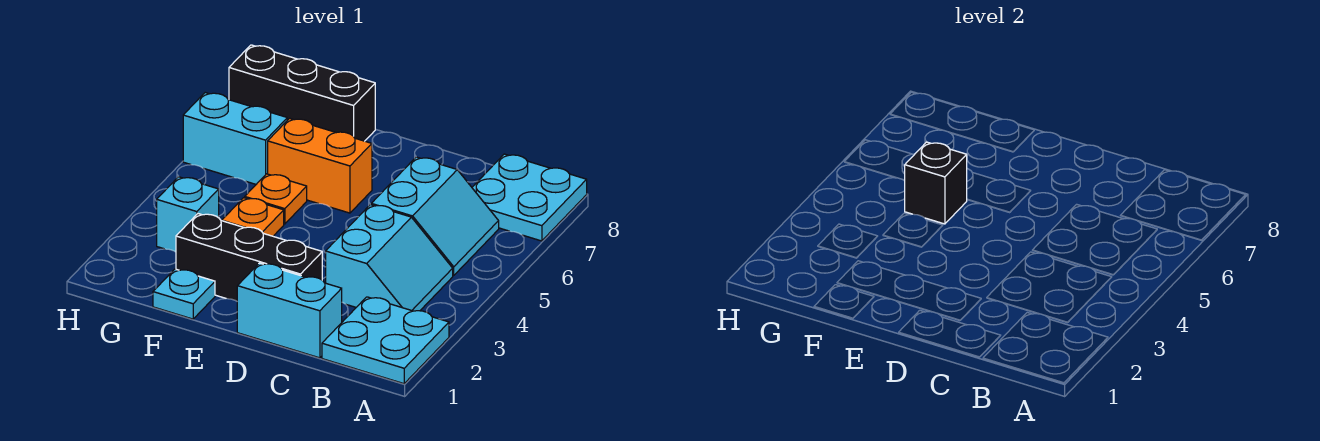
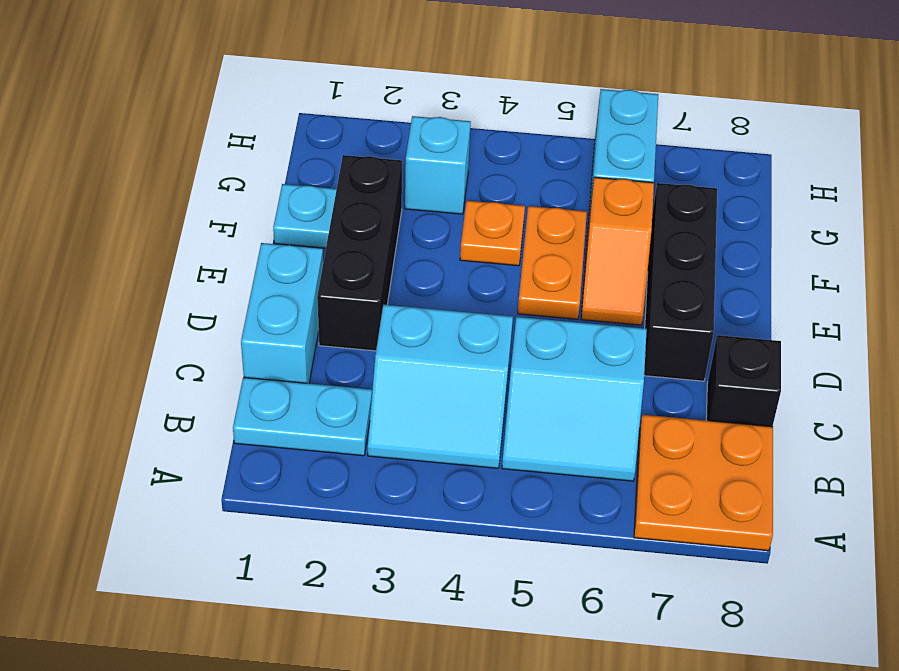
cyan 2x2 plate [322,297,449,384] -> cyan 1x2 plate [233,377,372,456]
cyan 2x2 plate [472,154,587,241] -> orange 2x2 plate [634,415,773,551]
orange 1x2 brick [268,118,372,213] -> orange 1x2 slope [581,177,654,325]
orange 1x1 plate [245,174,307,224] -> orange 1x2 plate [518,206,587,319]
black 1x1 brick [904,142,967,224] -> black 1x1 brick moved to [706,335,781,427]
black 1x3 brick [229,45,375,141] -> black 1x3 brick moved to [644,183,717,381]

